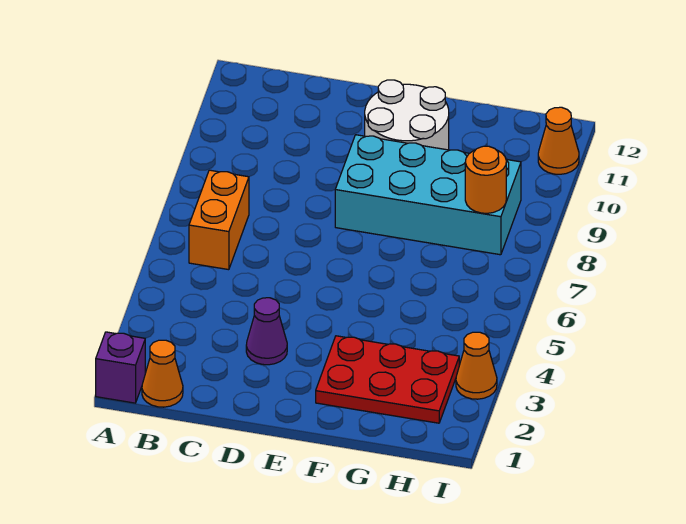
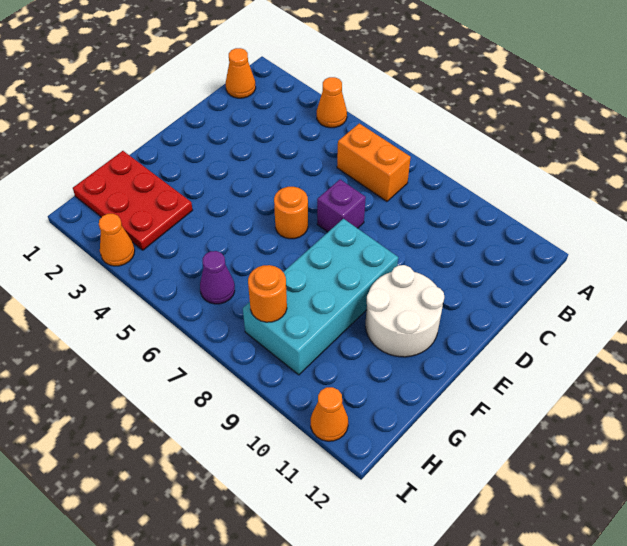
purple 1x1 brick [96,332,145,403] -> purple 1x1 brick moved to [317,180,366,232]
none -> orange 1x1 cone [317,77,347,128]
purple 1x1 cone [246,298,287,365] -> purple 1x1 cone moved to [200,251,235,304]
none -> orange 1x1 round brick [274,187,308,239]
red 2x3 plate [316,336,459,423] -> red 2x3 plate turned to [73,151,193,250]

